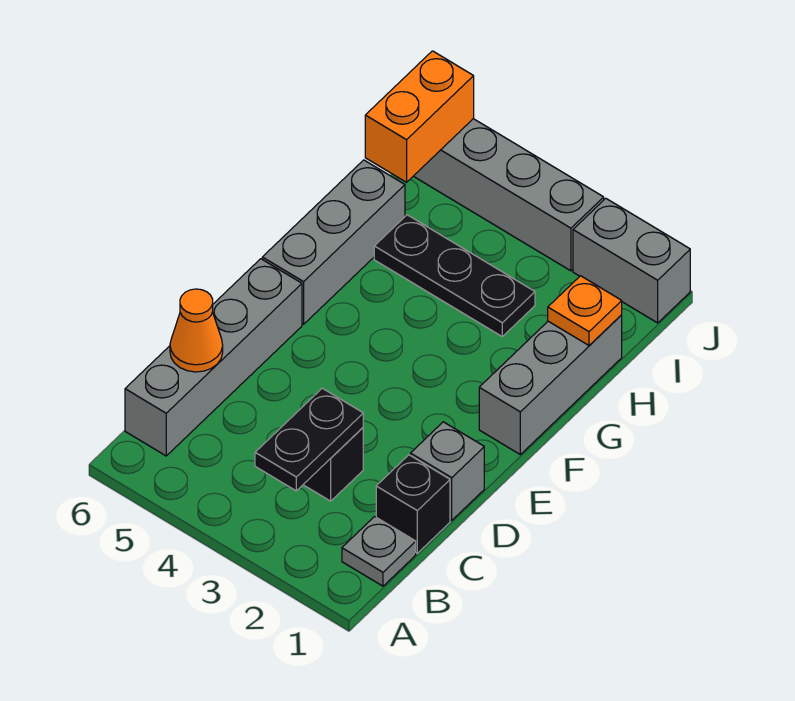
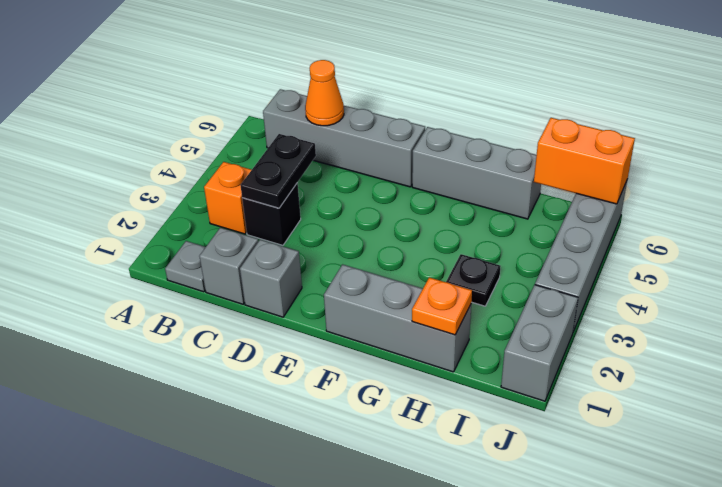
none -> orange 1x1 brick [204,162,251,234]
black 1x2 plate [255,388,363,491] -> black 1x2 plate turned to [240,134,316,208]
black 1x1 brick [376,455,450,553] -> grey 1x1 brick [199,228,258,304]
black 1x3 plate [374,215,535,336] -> black 1x1 plate [446,254,501,306]

